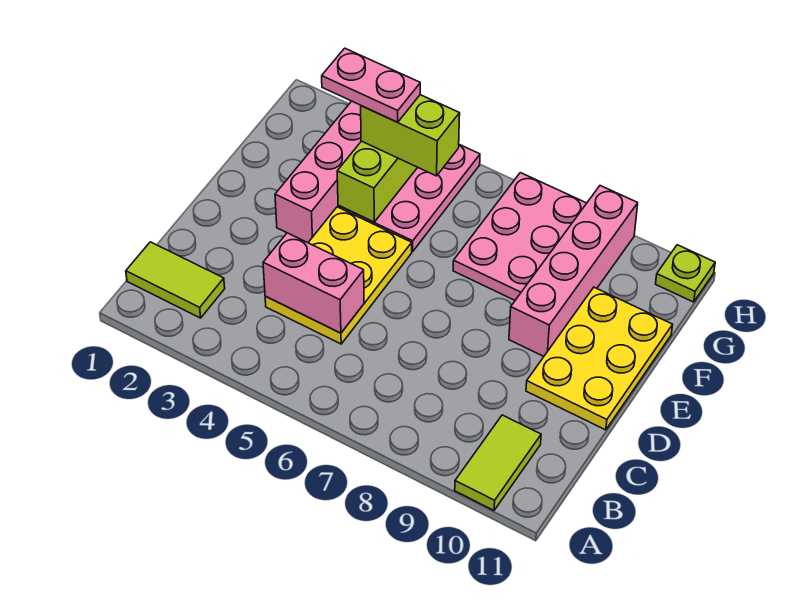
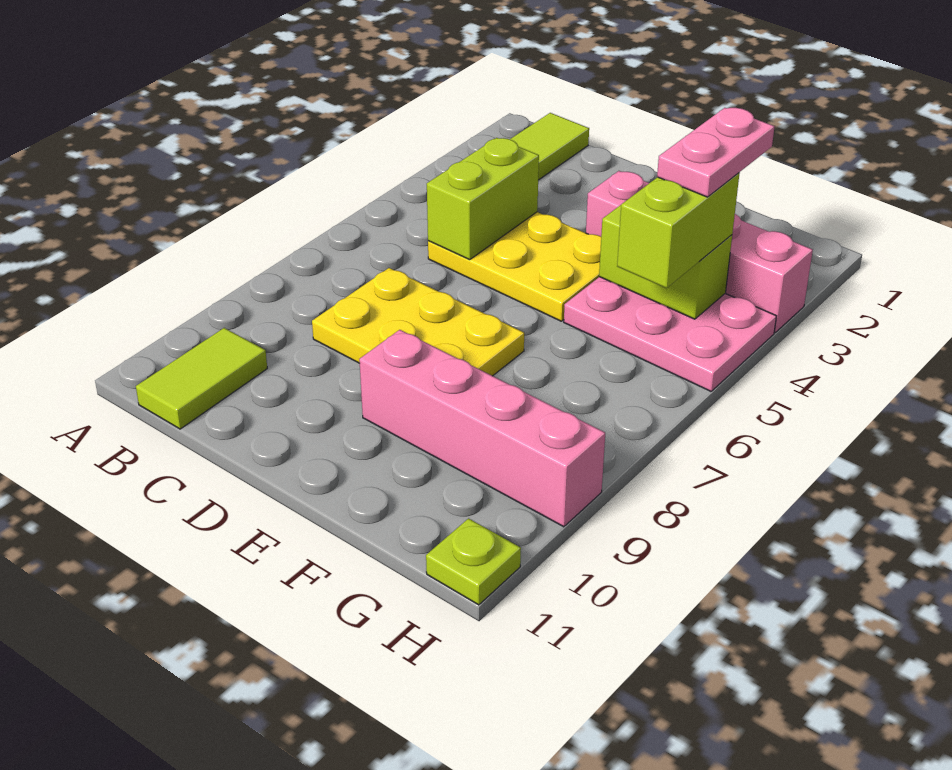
lime 1x2 tile [455,415,541,510] -> lime 1x2 tile turned to [136,328,267,429]
pink 1x2 brick [263,233,364,333] -> lime 1x2 brick [427,138,539,260]
yellow 2x3 plate [526,287,673,430] -> yellow 2x3 plate moved to [312,268,524,376]
pink 2x3 plate [453,173,587,300] -> none

